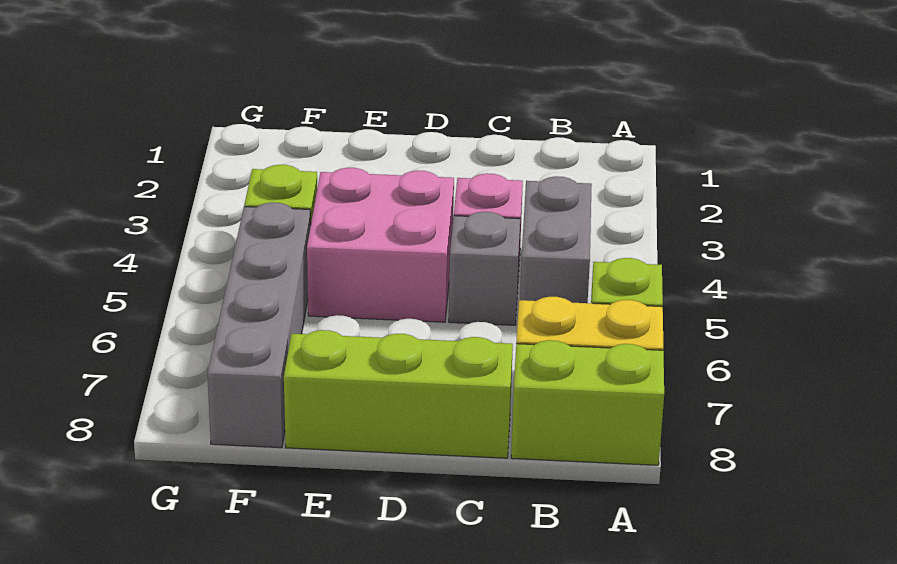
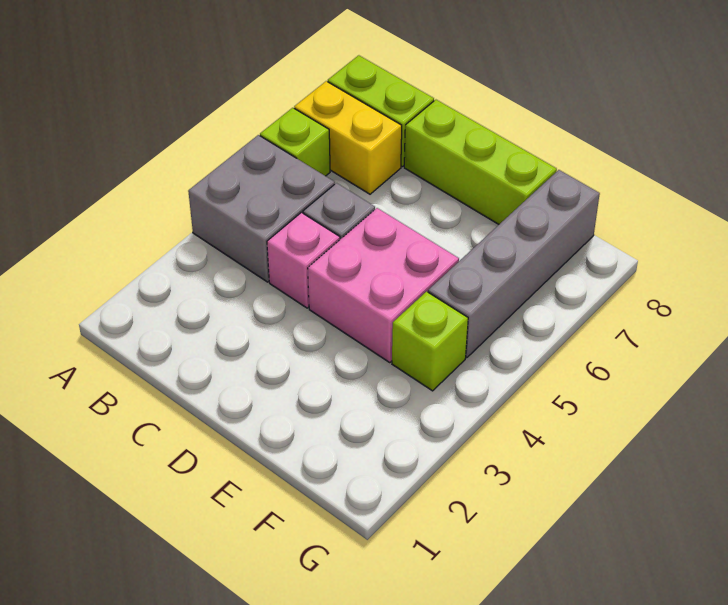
grey 1x2 brick [520,176,592,303] -> grey 2x2 brick [188,135,335,282]

